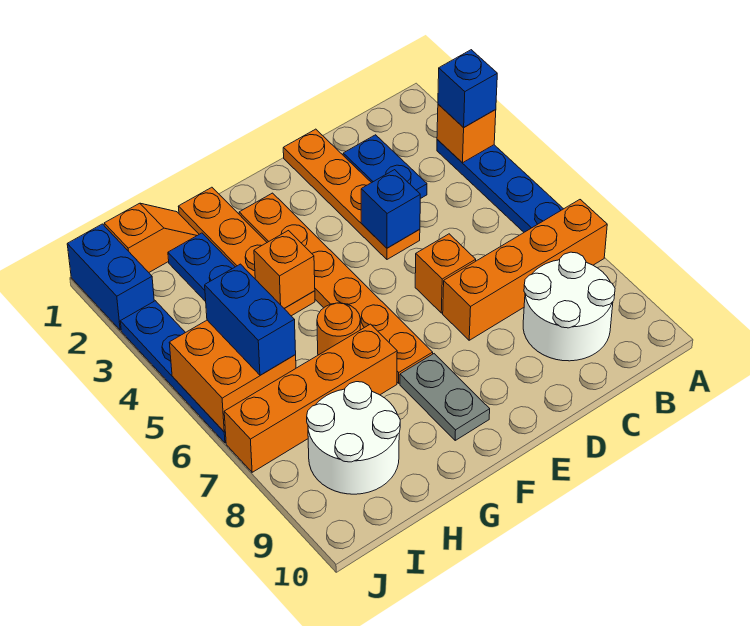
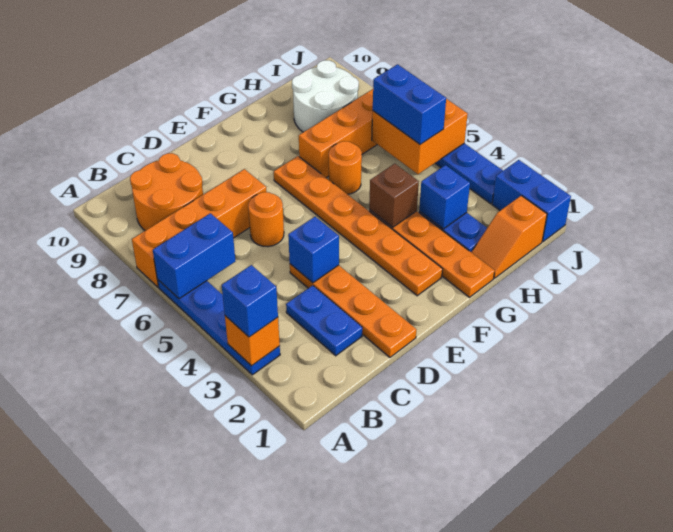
none -> blue 1x2 brick [153,213,235,299]
white 2x2 round brick [523,252,615,361] -> orange 2x2 round brick [130,153,203,230]
orange 1x1 brick [415,234,476,313] -> orange 1x1 round brick [248,192,284,247]
grey 1x2 plate [400,354,490,440] -> none
orange 1x1 brick [254,231,315,308] -> brown 1x1 brick [369,164,419,227]
none -> blue 1x1 brick [419,165,470,229]

